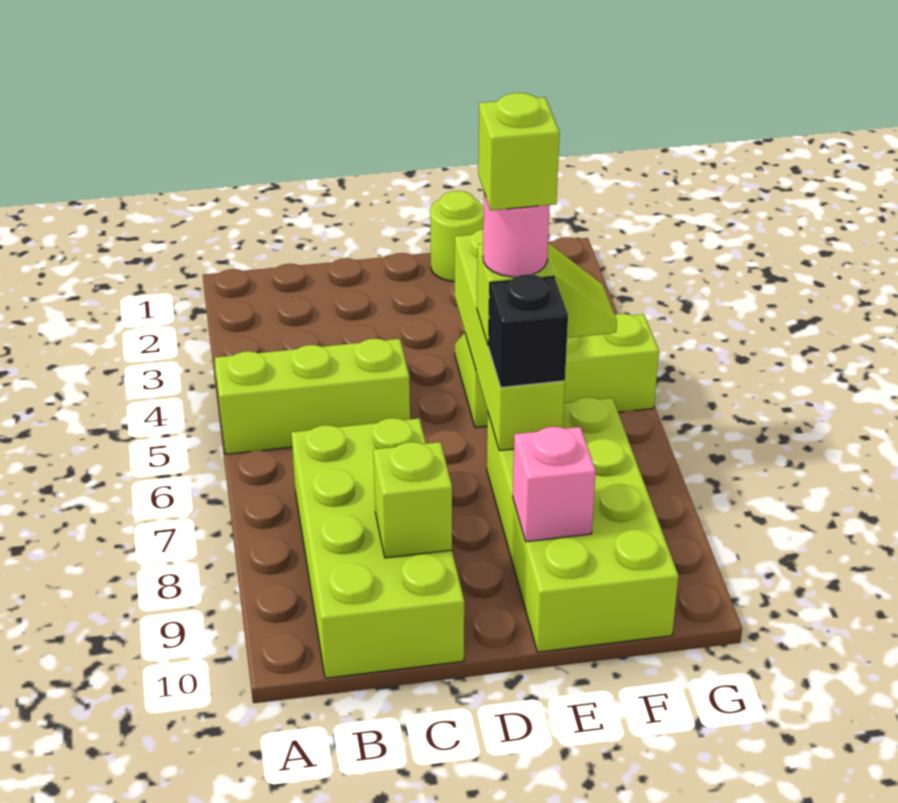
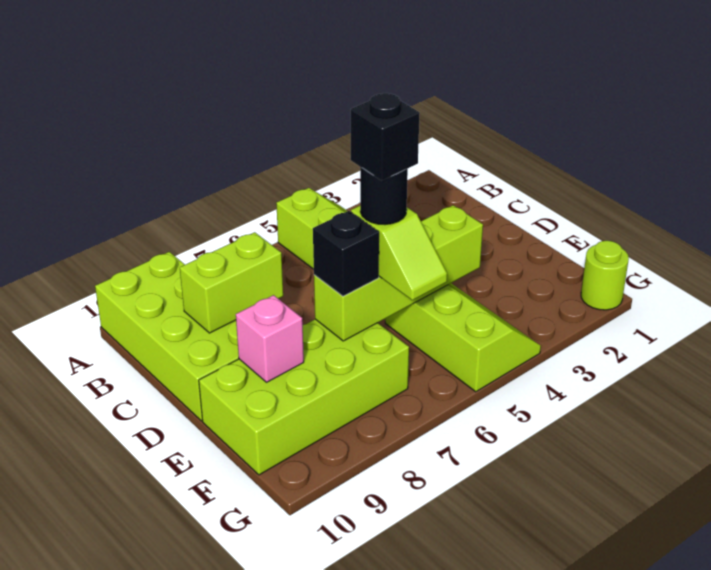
lime 2x4 brick [291,418,464,678] -> lime 2x4 brick turned to [95,252,239,421]
lime 1x1 brick [373,442,452,558] -> lime 1x2 brick [180,232,283,333]
lime 1x1 round brick [430,191,484,282] -> lime 1x1 round brick moved to [581,241,629,310]
pink 1x1 round brick [483,193,550,277] -> black 1x1 round brick [360,167,408,225]
lime 1x1 brick [478,93,559,210] -> black 1x1 brick [351,93,420,180]

